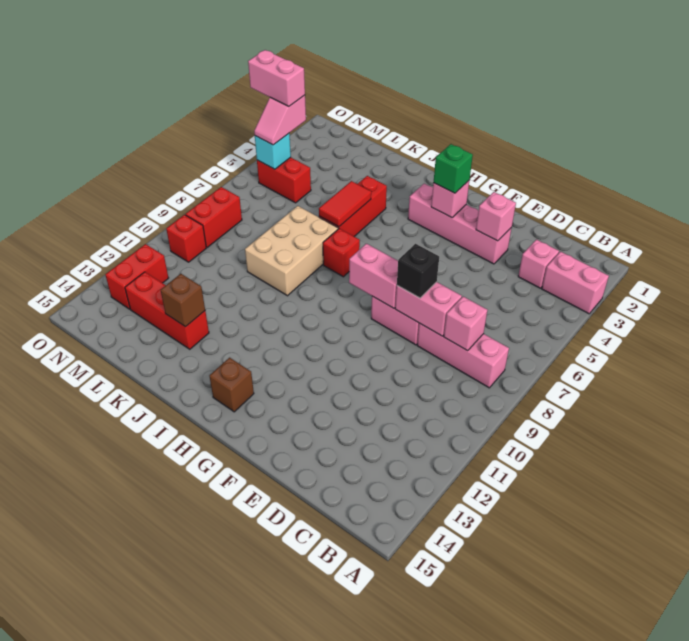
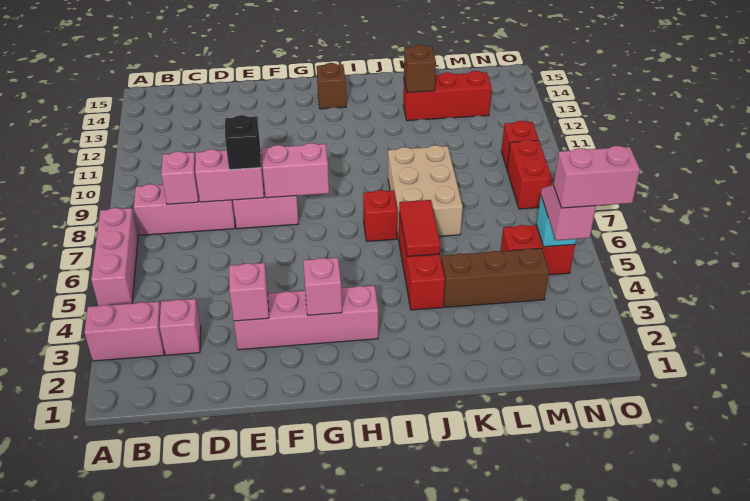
none -> pink 1x3 brick [91,208,138,306]
green 1x1 brick [434,144,473,193] -> none
none -> brown 1x3 brick [441,248,549,307]
red 1x2 brick [105,244,168,309] -> none

